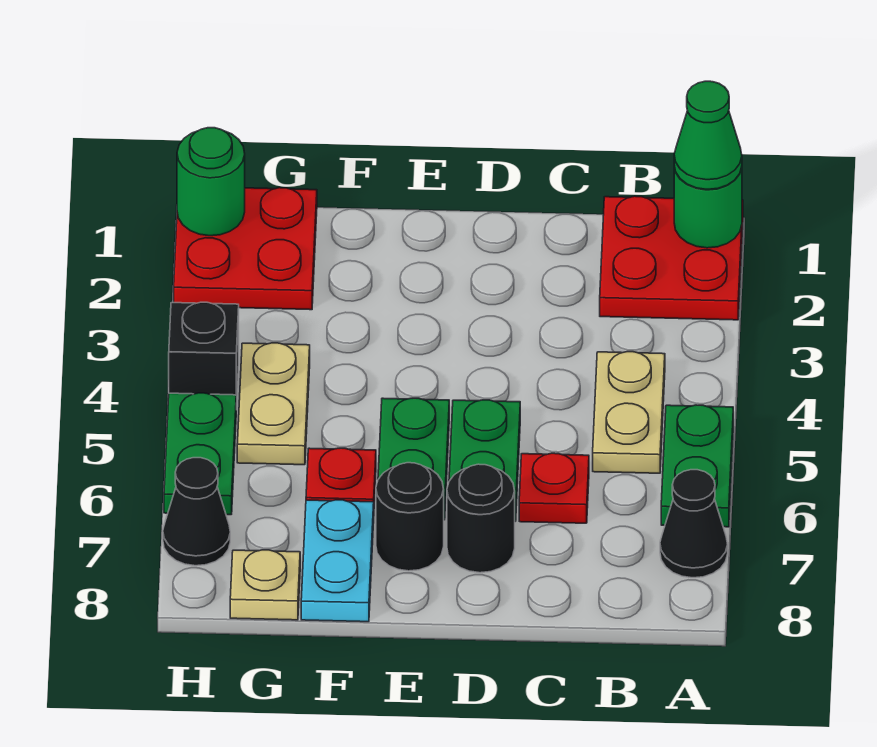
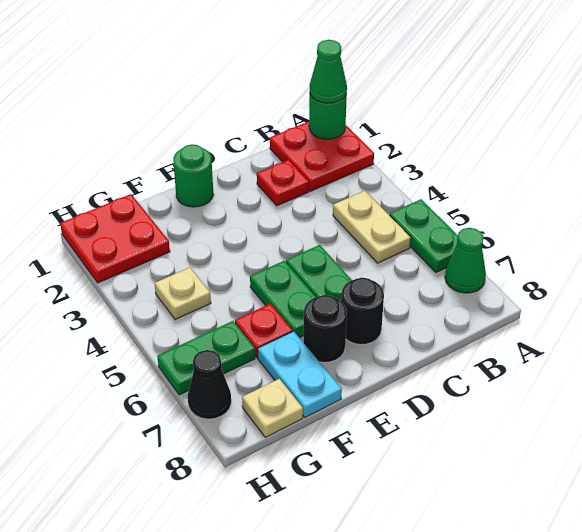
black 1x1 cone [660,470,728,578] -> green 1x1 cone [445,228,486,293]
red 1x1 plate [519,453,589,523] -> red 1x1 plate moved to [257,160,309,206]
tan 1x2 plate [237,343,310,465] -> tan 1x1 plate [155,267,211,320]
green 1x1 round brick [177,128,245,236] -> green 1x1 round brick moved to [173,144,214,207]
black 1x1 brick [169,302,239,410] -> none
green 1x2 plate [164,393,236,515] -> green 1x2 plate turned to [157,321,255,395]

